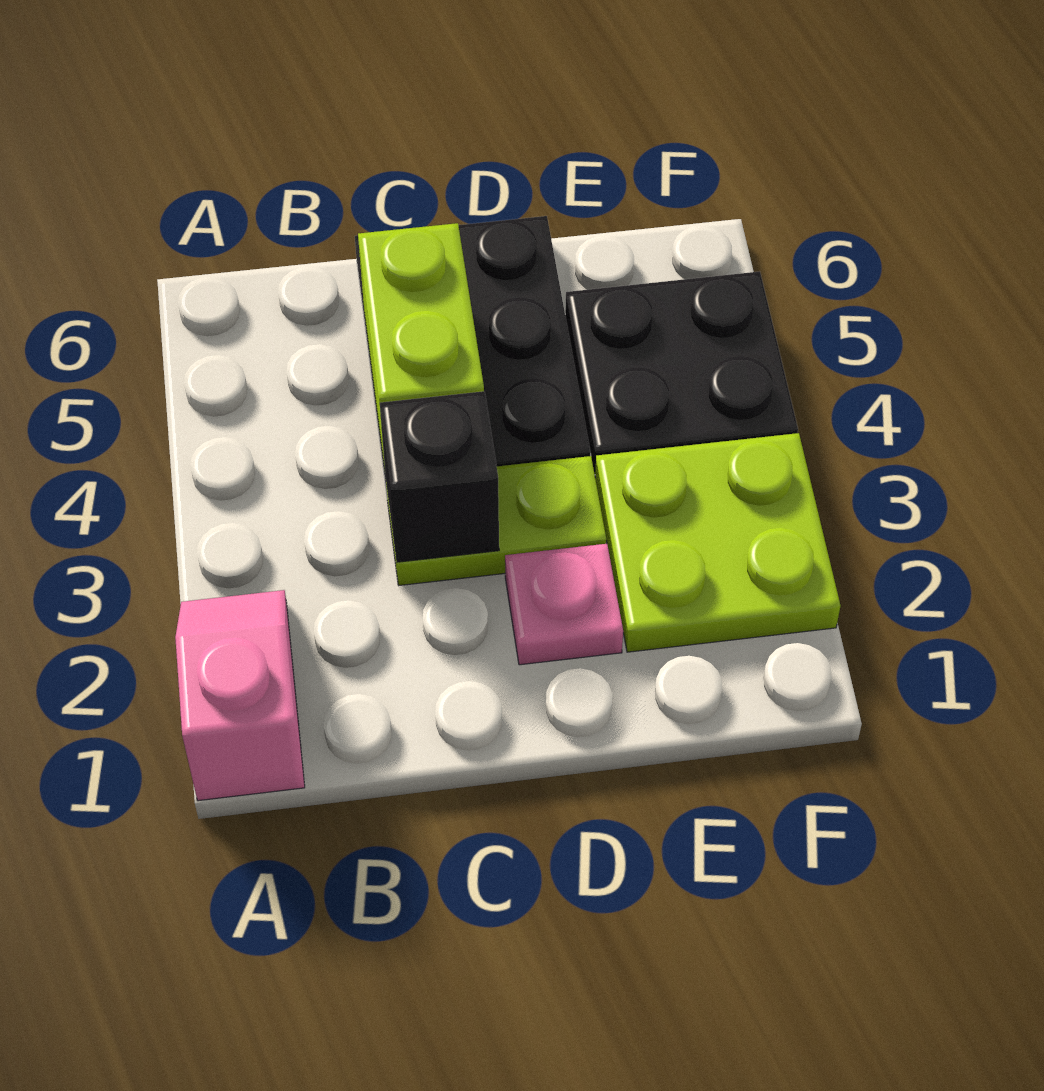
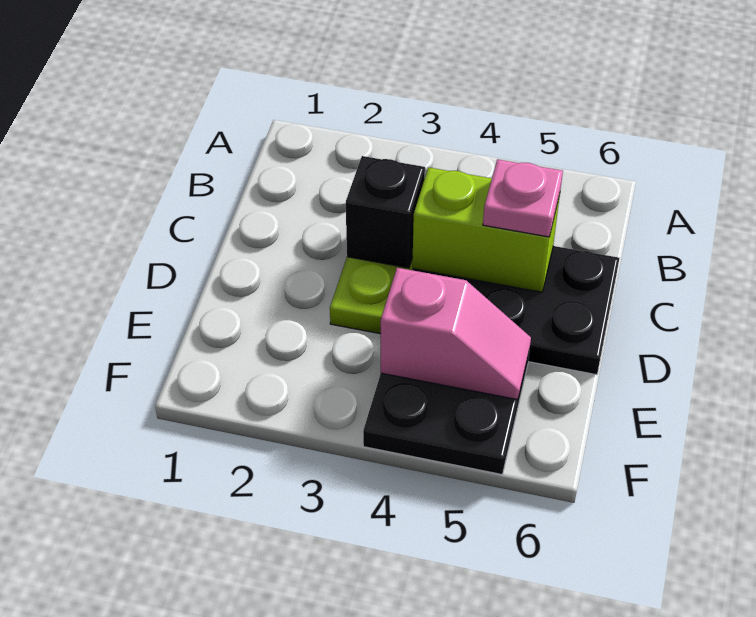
pink 1x2 slope [175,590,305,801] -> pink 1x2 slope moved to [381,268,531,400]
pink 1x1 plate [505,544,623,665] -> pink 1x1 plate moved to [483,159,563,237]
lime 2x2 plate [595,433,840,652] -> none

